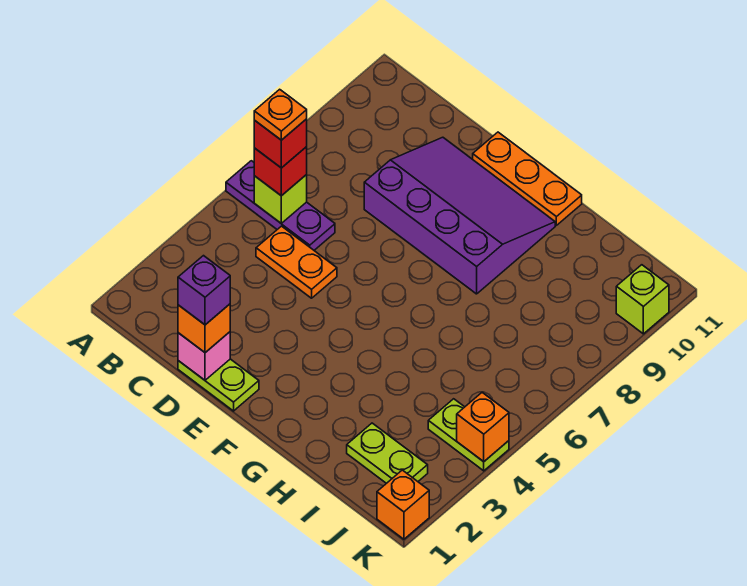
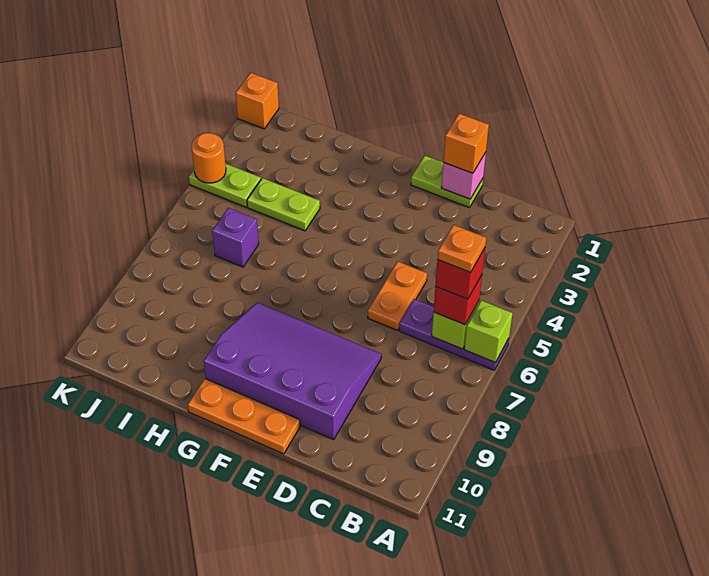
orange 1x2 plate [256,226,337,298] -> orange 1x2 plate turned to [368,261,427,331]
purple 1x1 brick [178,256,230,325] -> purple 1x1 brick moved to [212,208,259,267]
purple 3x4 slope [364,137,555,294] -> purple 3x4 slope turned to [204,302,382,440]
lime 1x2 plate [347,423,428,483] -> lime 1x2 plate moved to [247,178,320,231]
orange 1x1 brick [457,392,509,462] -> orange 1x1 round brick [191,133,226,183]
lime 1x1 brick [616,265,669,334] -> lime 1x1 brick moved to [464,300,513,363]

